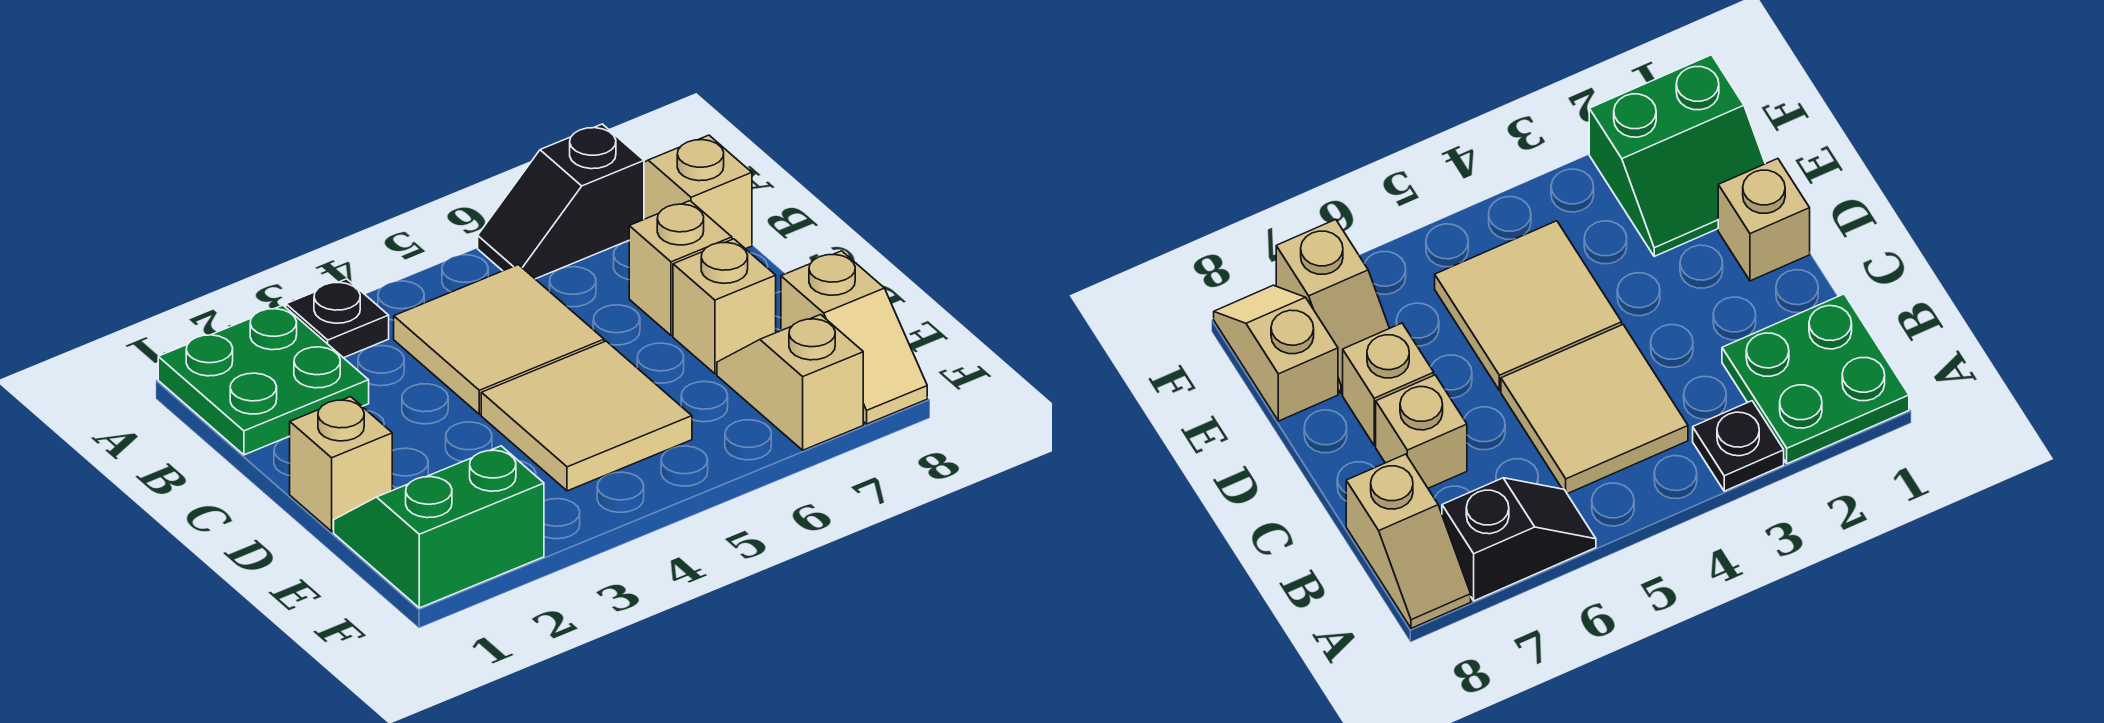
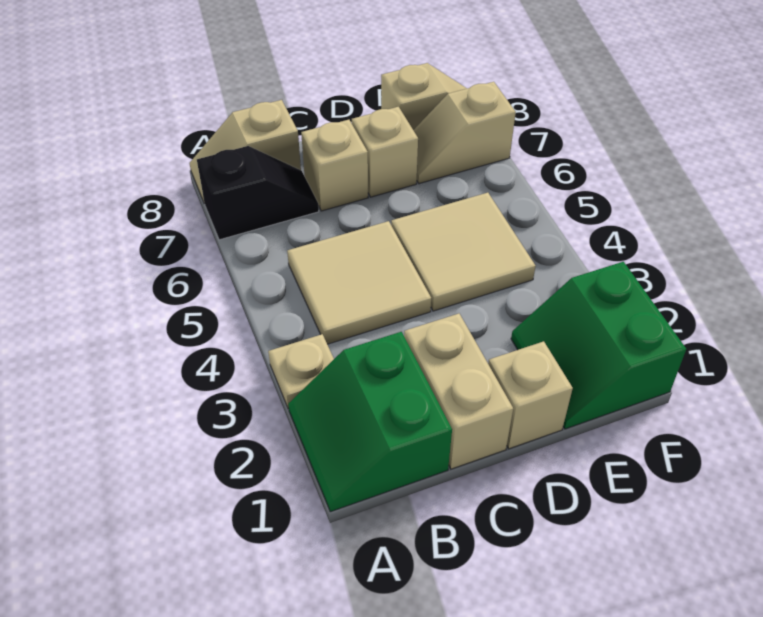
green 2x2 plate [158,305,369,455] -> green 2x2 slope [288,332,452,512]
black 1x1 plate [286,279,389,358] -> tan 1x1 plate [268,334,334,409]
black 1x2 slope [478,124,644,279] -> black 1x2 slope turned to [197,146,319,240]
none -> tan 1x2 brick [404,314,513,469]

